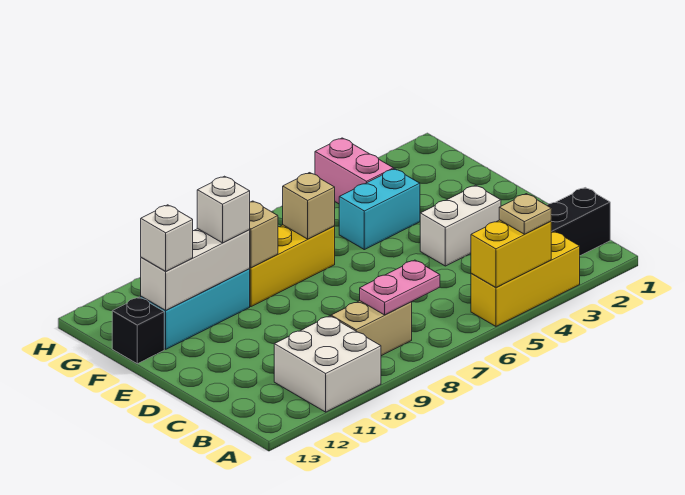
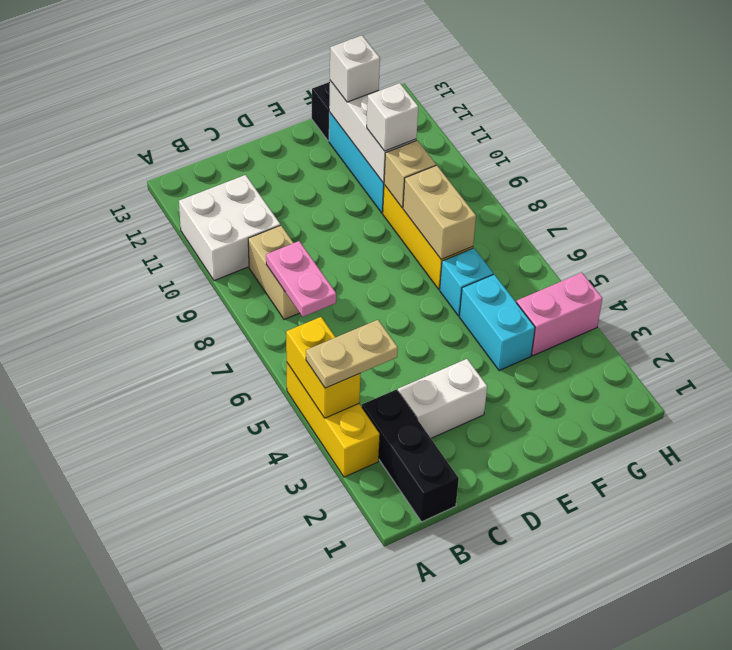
tan 1x1 plate [499,194,551,234] -> tan 1x2 plate [306,320,398,388]
white 1x2 brick [420,185,501,266] -> white 1x2 brick turned to [398,359,487,438]
none -> cyan 1x1 brick [440,248,493,316]
tan 1x1 brick [283,173,335,239] -> tan 1x2 brick [403,165,476,260]

